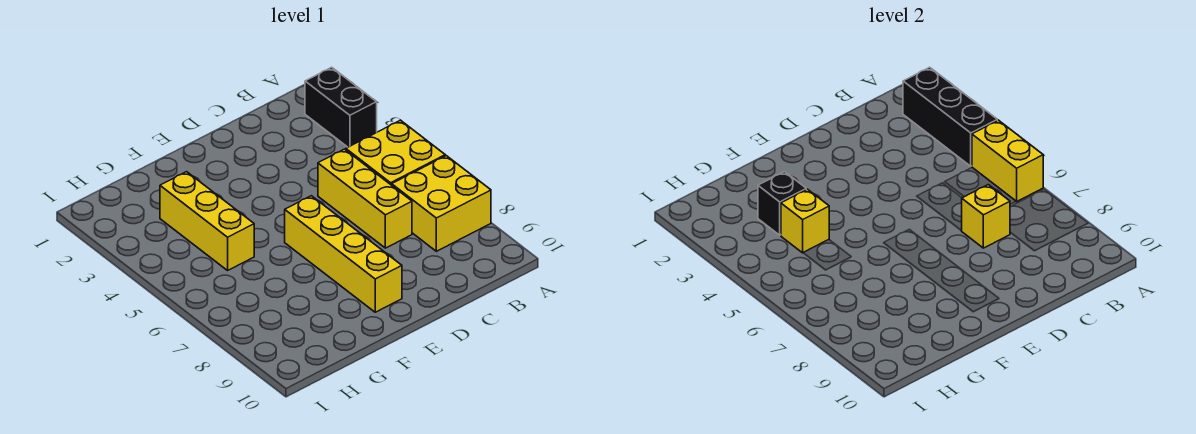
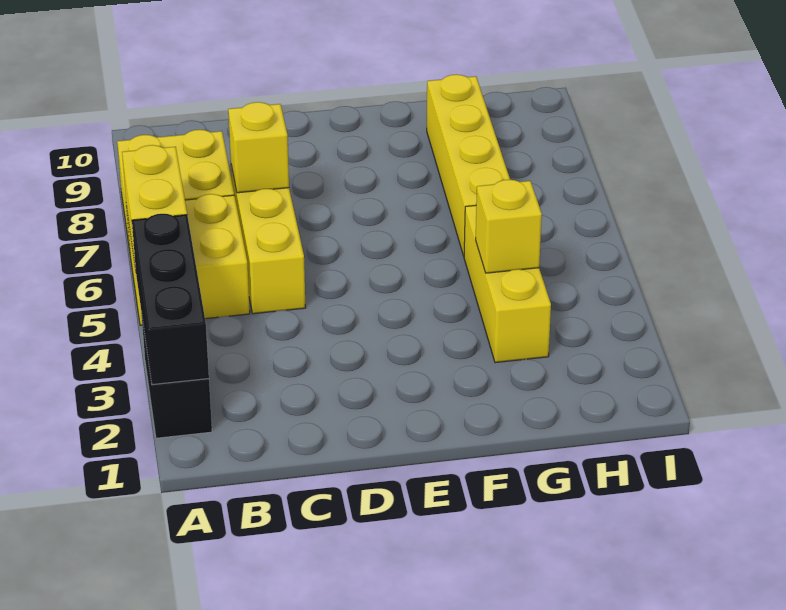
yellow 1x4 brick [285,196,402,312] -> yellow 1x4 brick moved to [427,74,510,256]
black 1x1 brick [758,172,806,235] -> none

